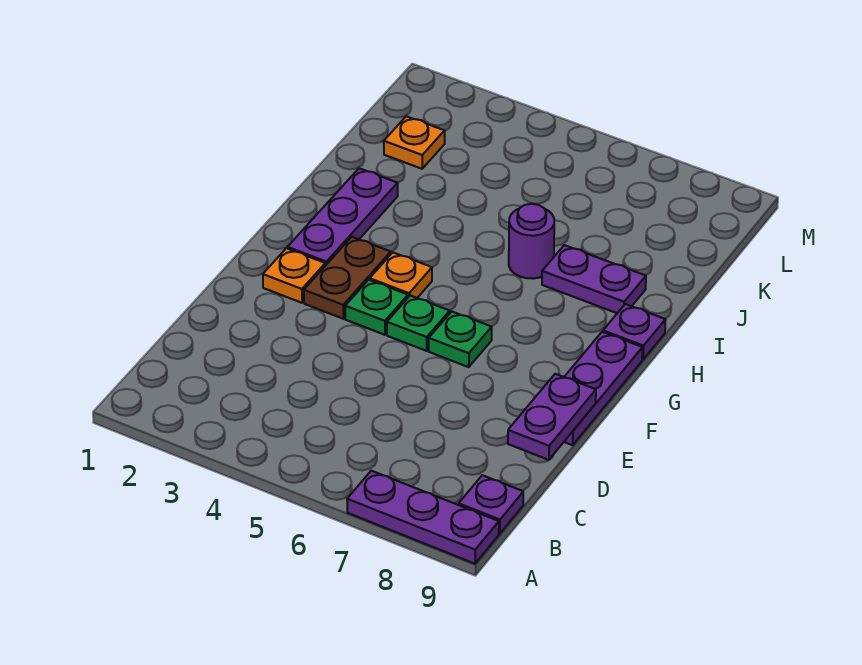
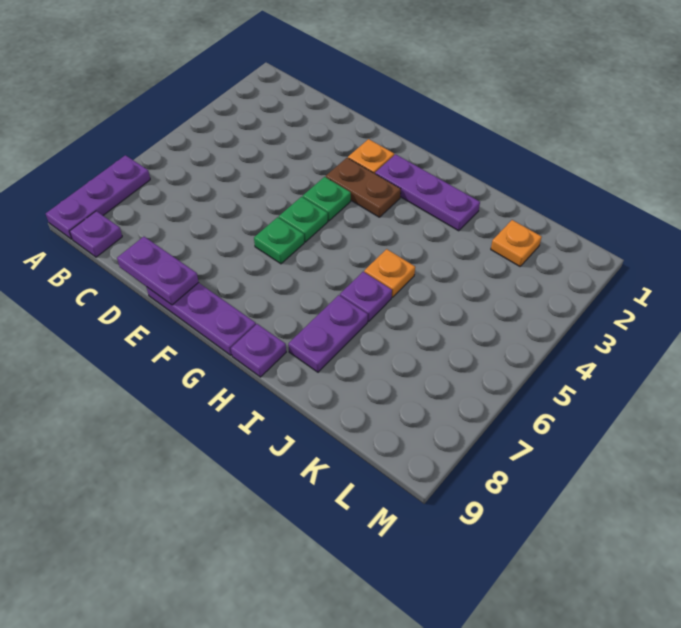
orange 1x1 plate [370,253,432,298] -> orange 1x1 plate moved to [364,249,415,298]
purple 1x1 round brick [509,204,554,279] -> purple 1x1 plate [340,272,392,321]

